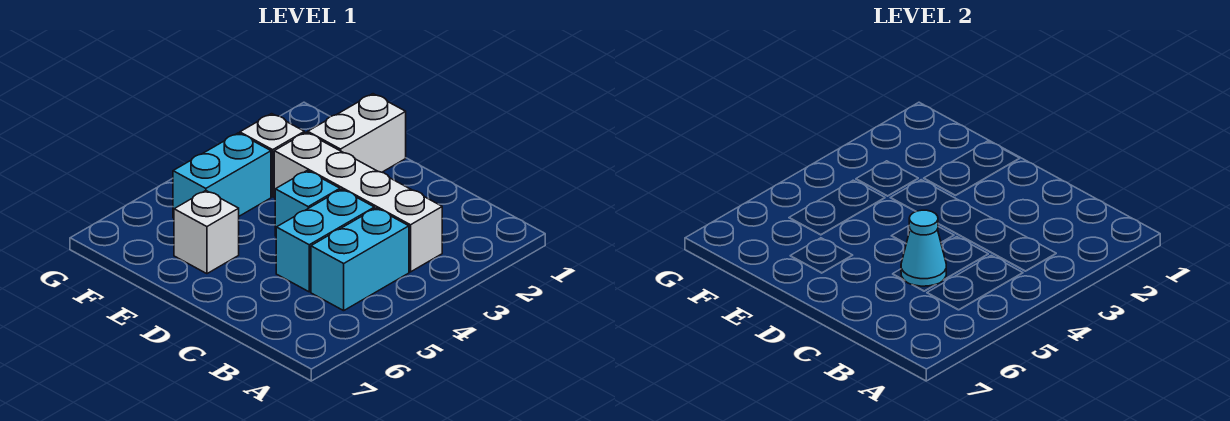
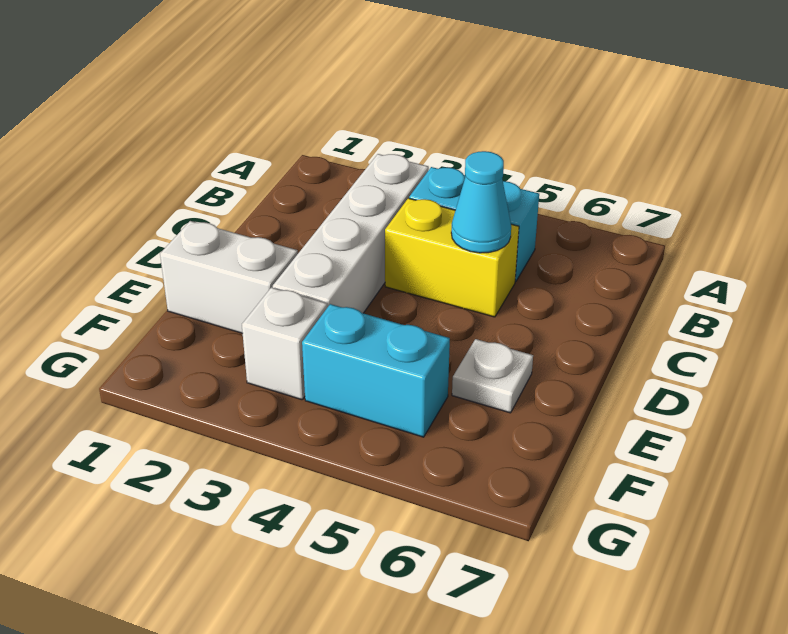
cyan 1x2 brick [276,189,374,292] -> yellow 1x2 brick [385,198,519,317]
cyan 1x1 brick [275,171,340,236] -> none
white 1x1 brick [174,191,239,274] -> white 1x1 plate [452,339,533,413]

